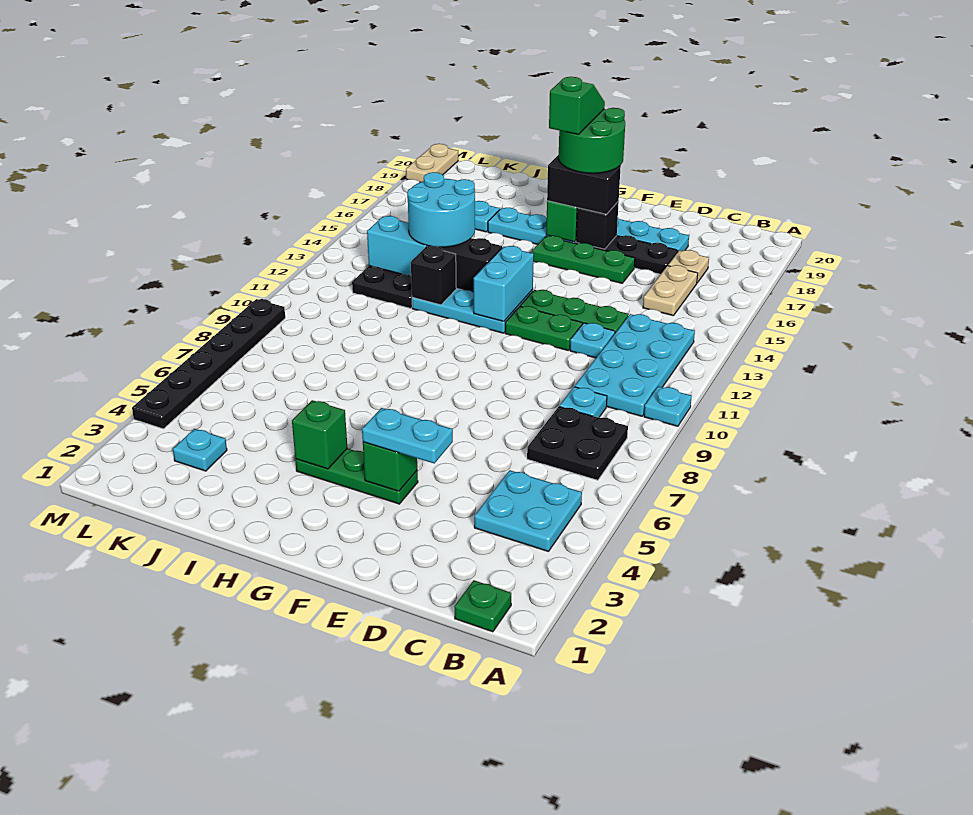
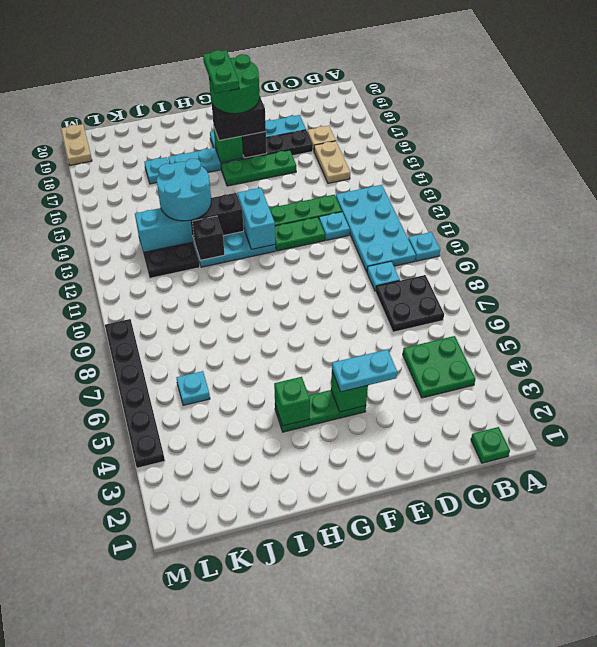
cyan 2x2 plate [474,470,582,552] -> green 2x2 plate [403,336,476,398]
green 1x2 slope [549,77,605,135] -> green 1x2 plate [203,50,239,93]
cyan 1x1 plate [173,429,227,471] -> cyan 1x1 plate moved to [177,371,210,405]

